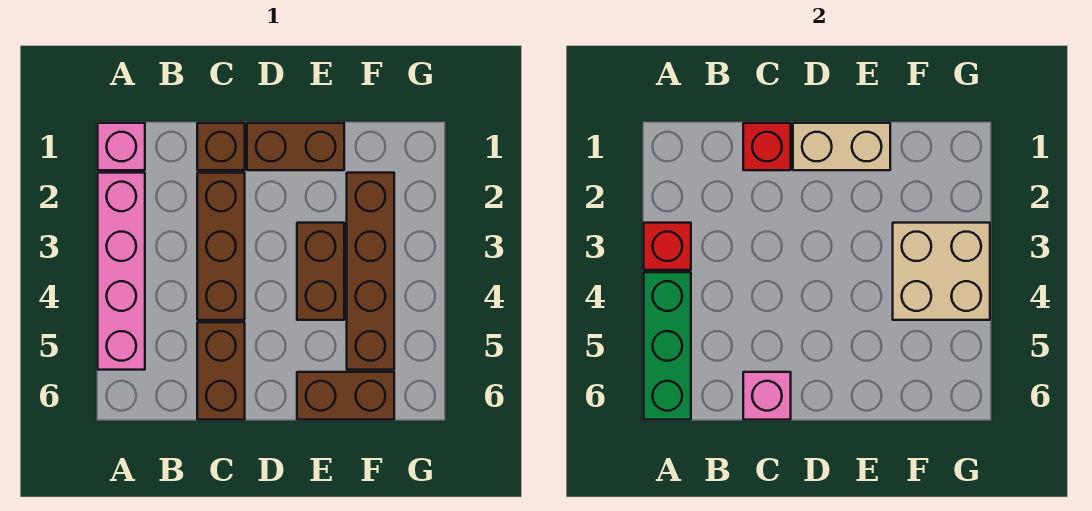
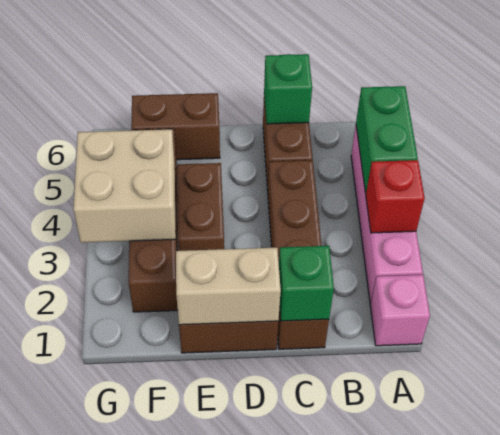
green 1x3 brick [644,272,691,420] -> green 1x2 brick [356,86,418,194]
red 1x1 brick [743,123,791,170] -> green 1x1 brick [279,246,334,321]
pink 1x1 brick [743,372,791,420] -> green 1x1 brick [264,54,312,124]

